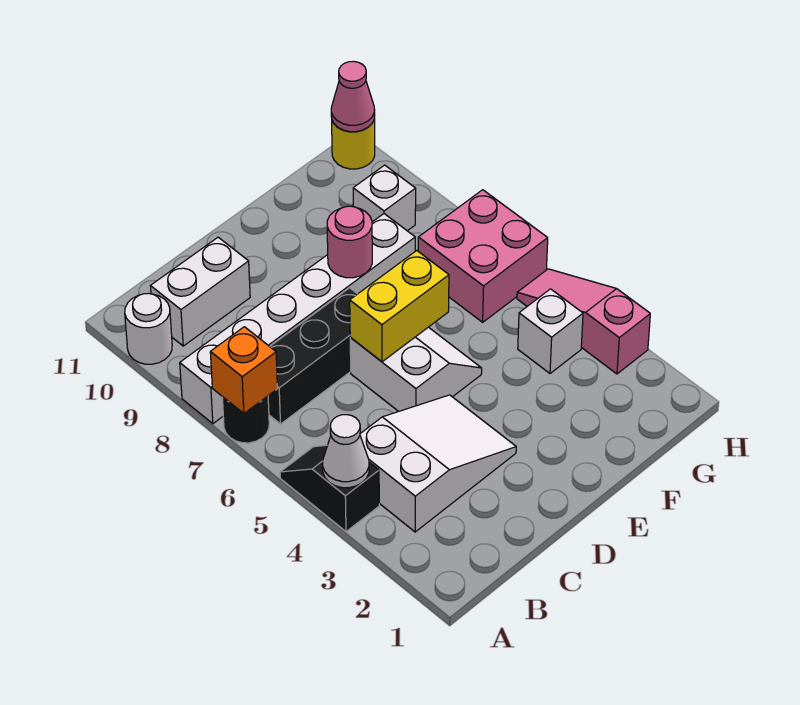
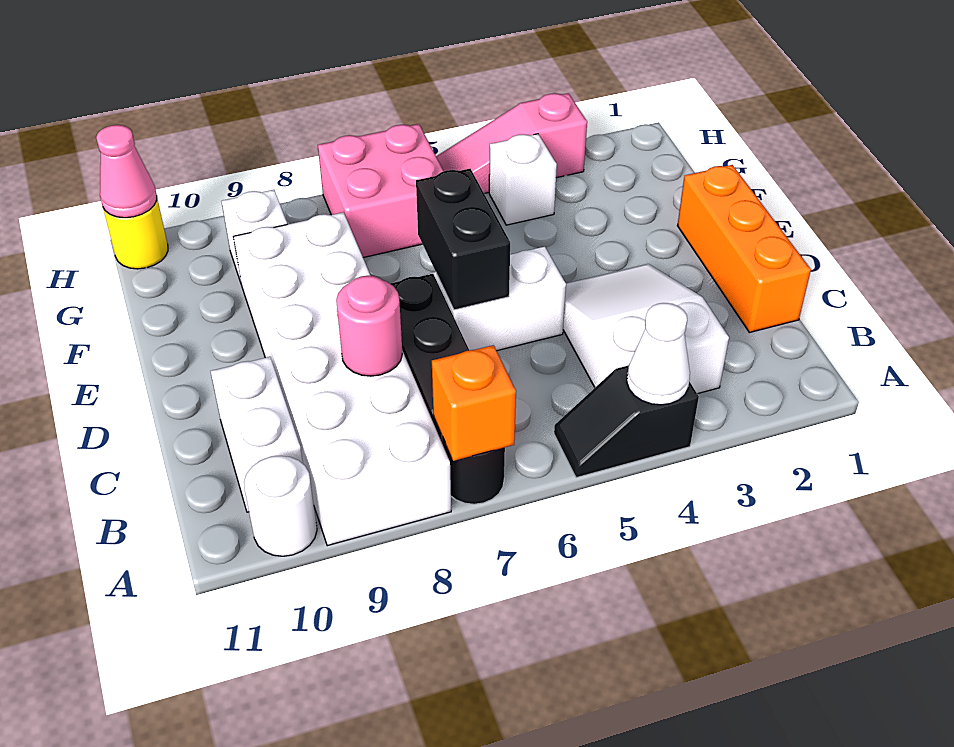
white 1x6 brick [180,214,415,424] -> white 2x6 brick [234,212,451,546]
none -> orange 1x3 brick [677,165,811,333]
yellow 1x2 brick [350,251,449,362] -> black 1x2 brick [416,169,510,310]
pink 1x1 round brick [327,206,372,278] -> pink 1x1 round brick moved to [336,276,402,376]

